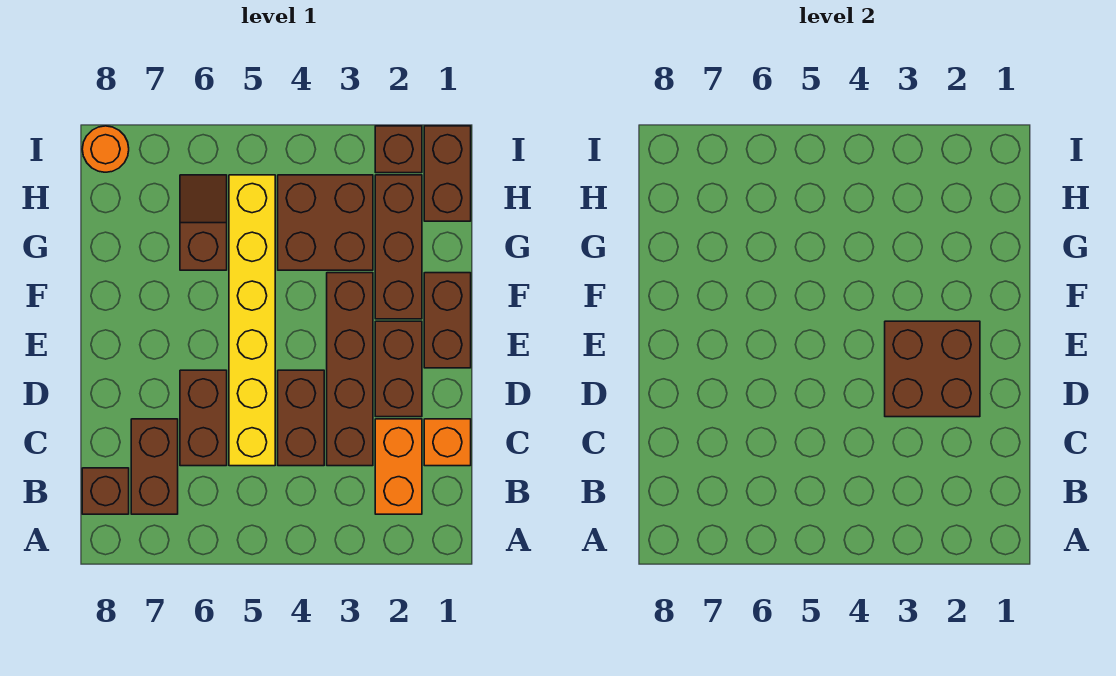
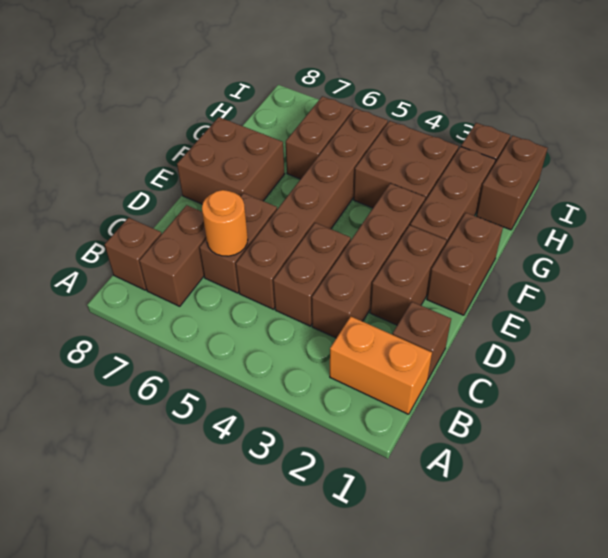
orange 1x2 brick [375,419,422,514] -> orange 1x2 brick turned to [330,317,432,414]
orange 1x1 brick [424,419,471,466] -> brown 1x1 brick [393,302,451,379]
yellow 1x6 brick [229,175,275,466] -> brown 1x6 brick [236,108,388,309]
brown 2x2 brick [885,321,980,417] -> brown 2x2 brick moved to [177,117,284,204]
brown 1x2 slope [180,175,227,270] -> brown 1x2 brick [286,96,354,179]
orange 1x1 round brick [82,126,129,172] -> orange 1x1 round brick moved to [202,190,248,256]

